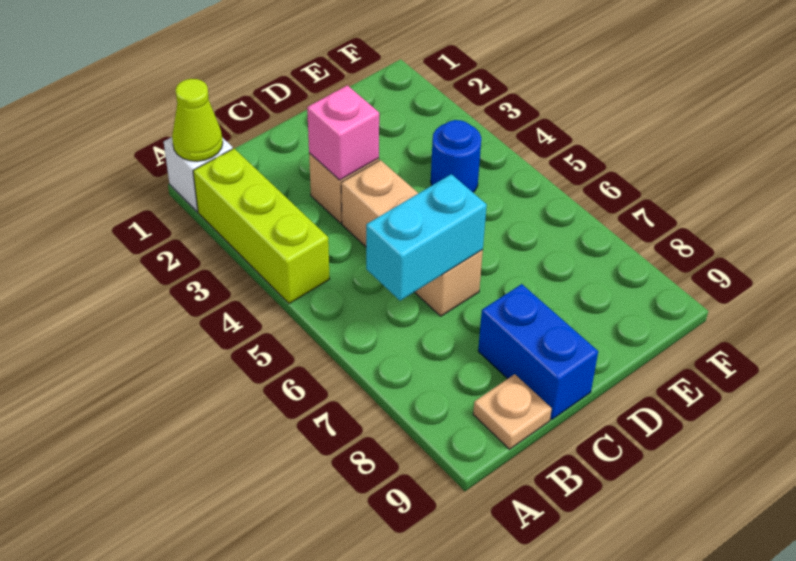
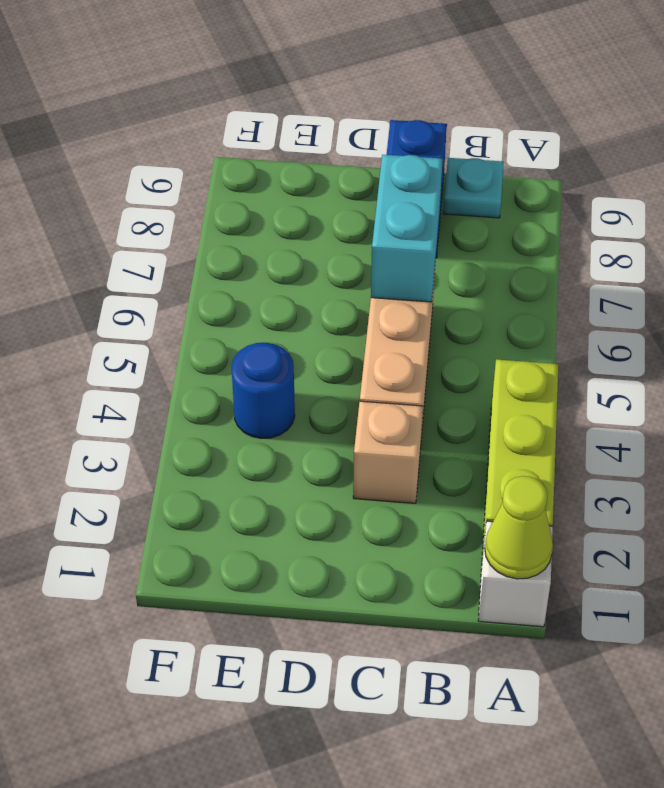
cyan 1x2 brick [366,174,487,301] -> cyan 1x2 brick turned to [371,155,443,302]
tan 1x1 plate [473,374,552,449] -> cyan 1x1 plate [443,158,504,218]
pink 1x1 brick [307,85,379,180] -> none

